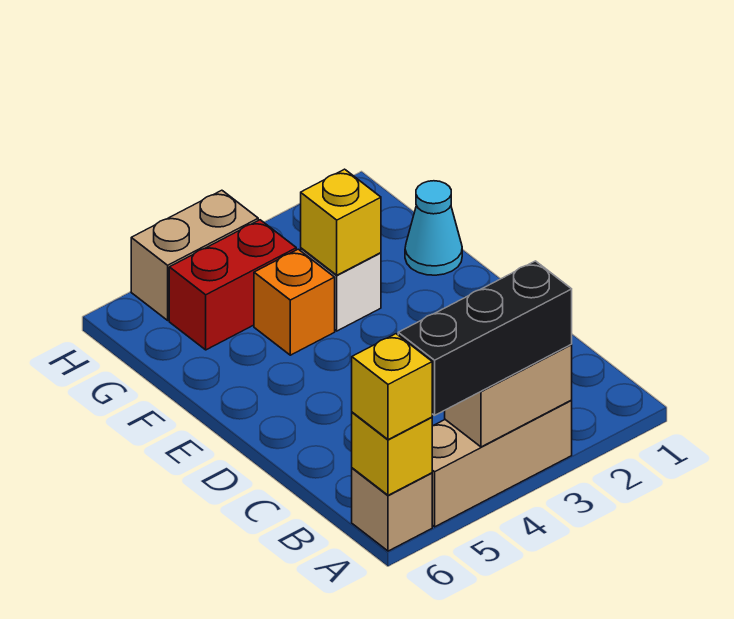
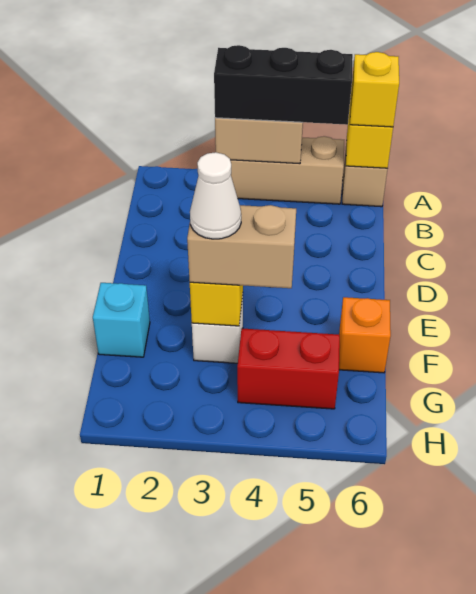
cyan 1x1 cone [405,181,462,275] -> cyan 1x1 brick [93,283,150,357]
none -> white 1x1 cone [190,152,241,239]
orange 1x1 brick [254,249,335,355] -> orange 1x1 brick moved to [339,297,391,373]
tan 1x2 brick [131,190,258,320] -> tan 1x2 brick moved to [187,205,296,288]

